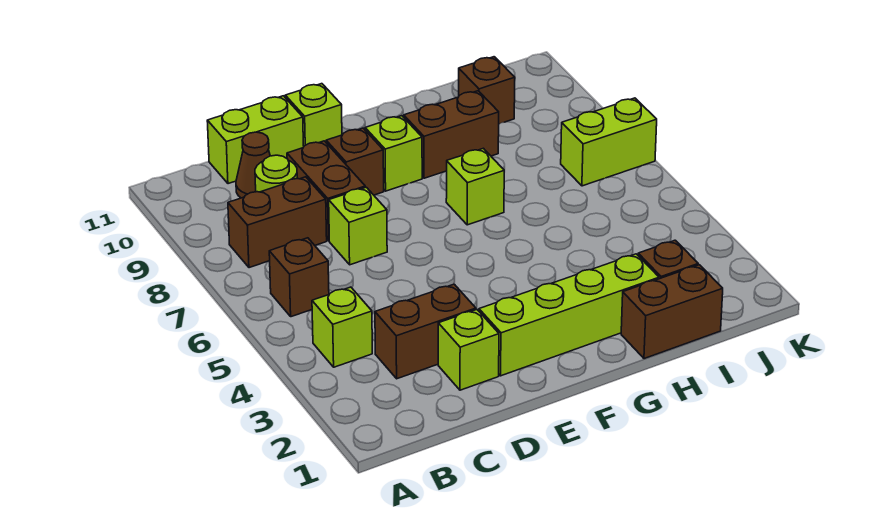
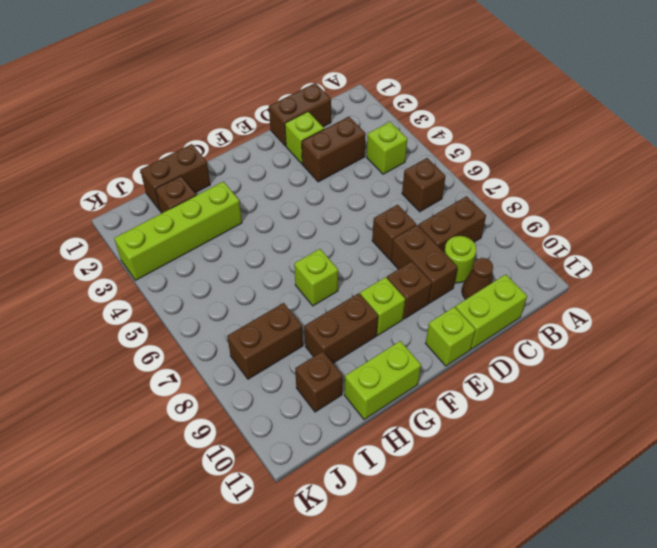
none -> brown 1x2 brick [269,83,331,146]
lime 1x1 brick [329,187,387,265] -> brown 1x1 brick [372,205,416,260]
lime 1x4 brick [479,254,659,376] -> lime 1x4 brick moved to [114,181,242,280]
none -> brown 1x2 brick [227,303,303,379]
lime 1x2 brick [561,98,657,186] -> lime 1x2 brick moved to [344,341,421,420]

